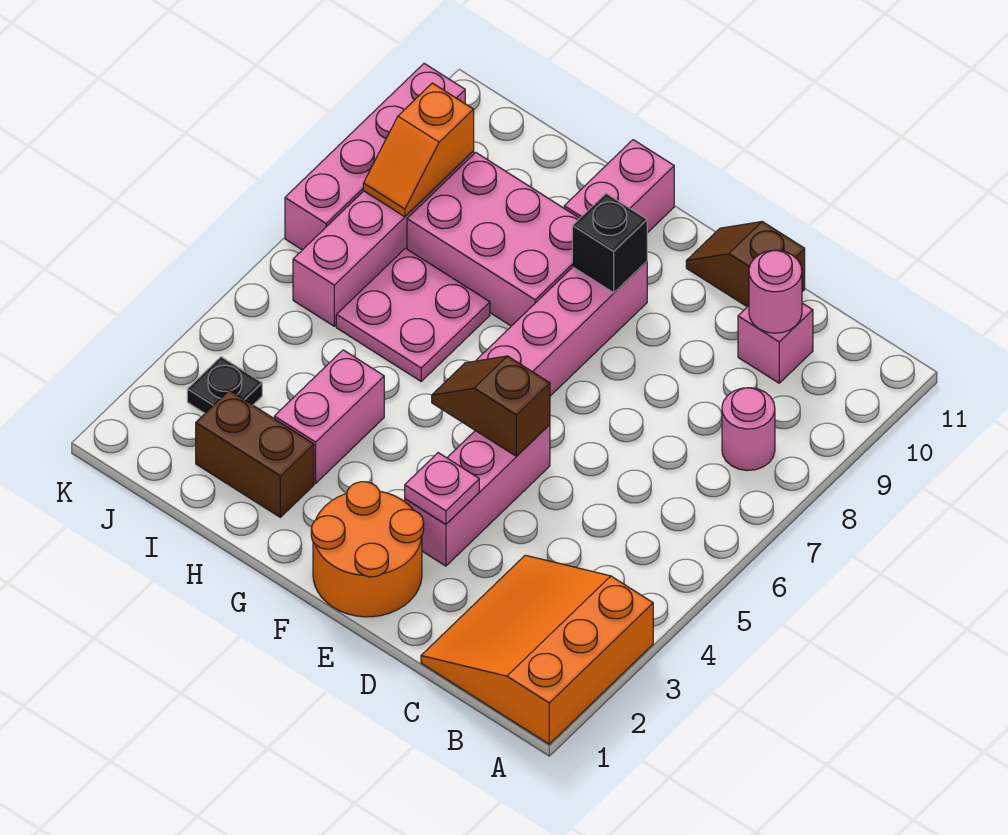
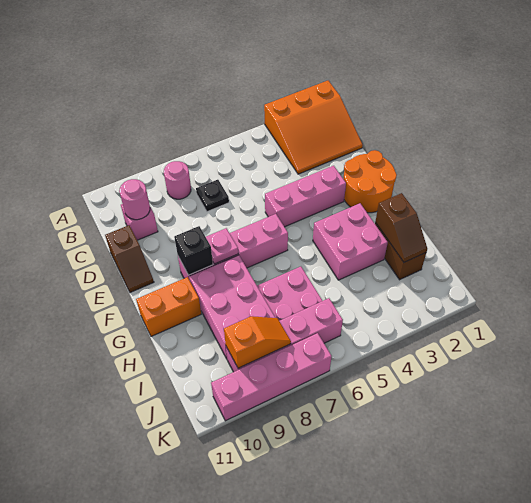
pink 1x1 plate [405,453,479,524] -> pink 1x1 plate moved to [206,228,238,264]
brown 1x2 slope [432,356,550,456] -> brown 1x2 slope moved to [375,193,427,262]
pink 1x2 brick [564,140,674,233] -> orange 1x2 brick [136,277,201,336]
pink 1x2 brick [274,350,384,483] -> pink 2x2 brick [313,203,388,280]
black 1x1 plate [187,357,262,413] -> black 1x1 plate moved to [196,180,229,212]

